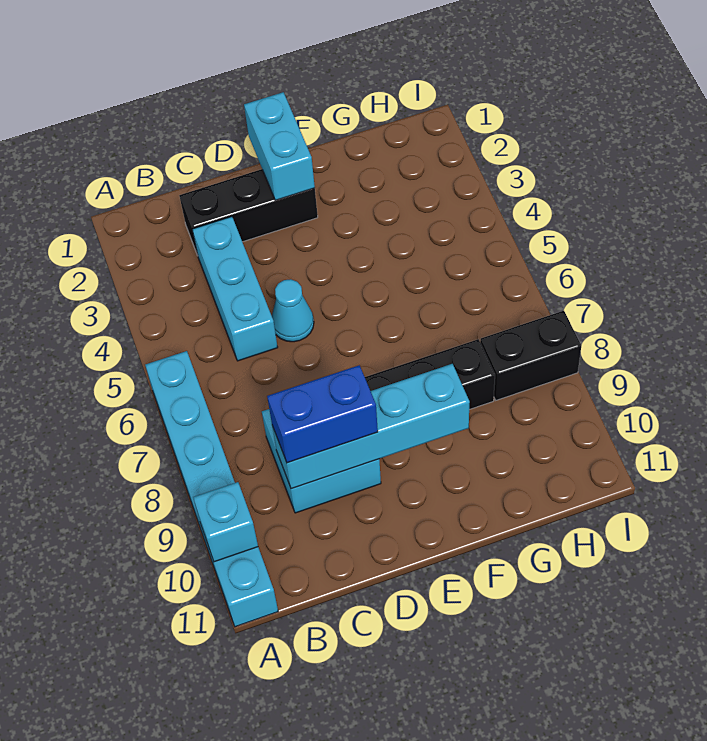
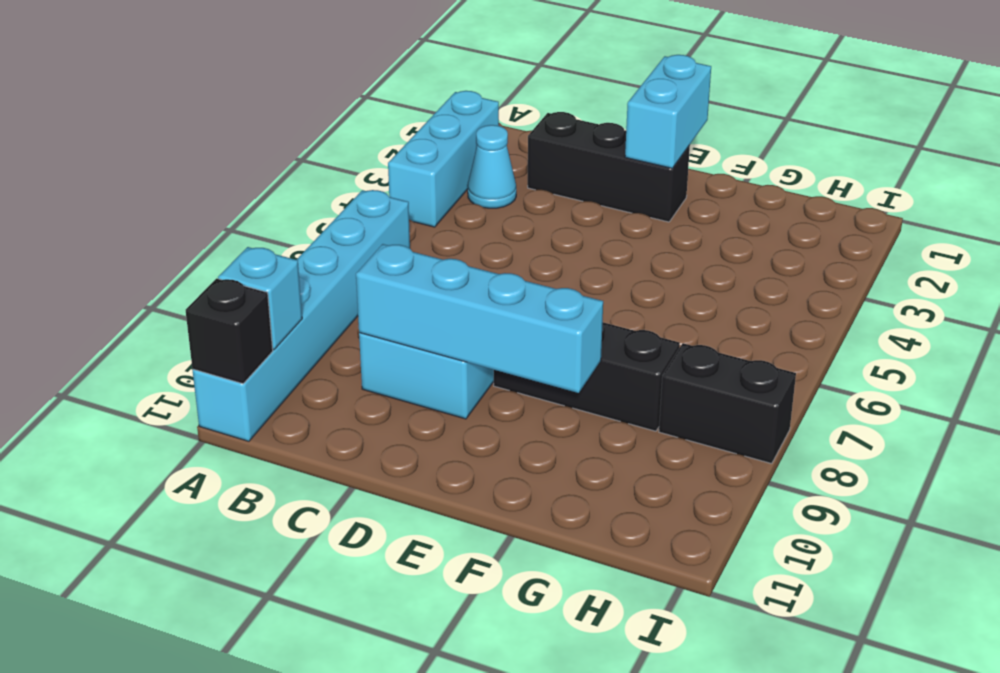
none -> black 1x1 brick [186,278,273,384]
cyan 1x3 brick [192,217,278,361] -> cyan 1x3 brick moved to [388,91,499,227]
blue 1x2 brick [267,365,378,463] -> none
cyan 1x1 cone [272,279,314,342] -> cyan 1x1 cone moved to [468,125,516,208]

